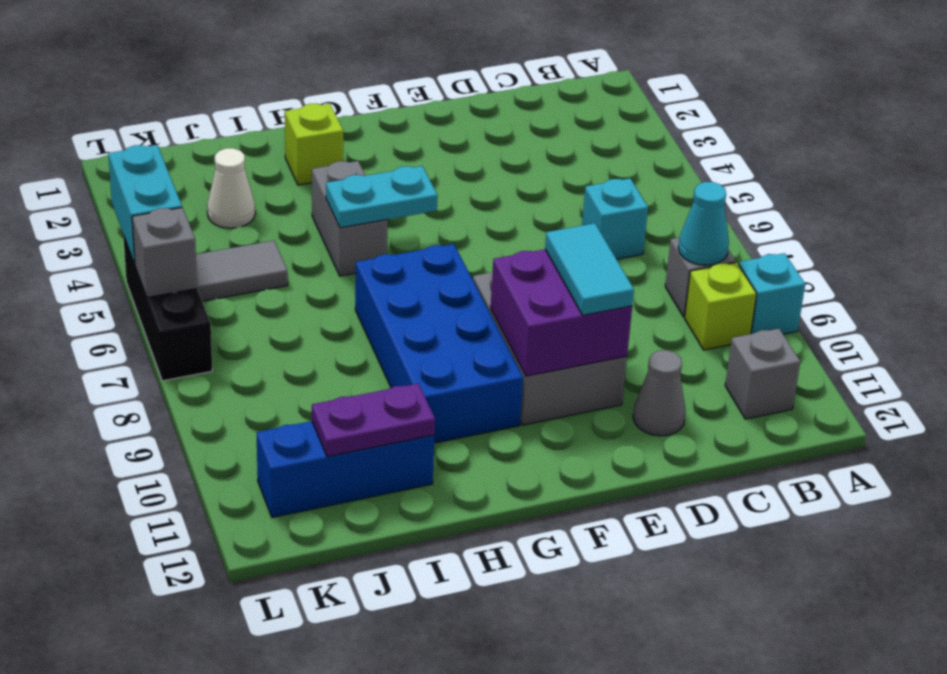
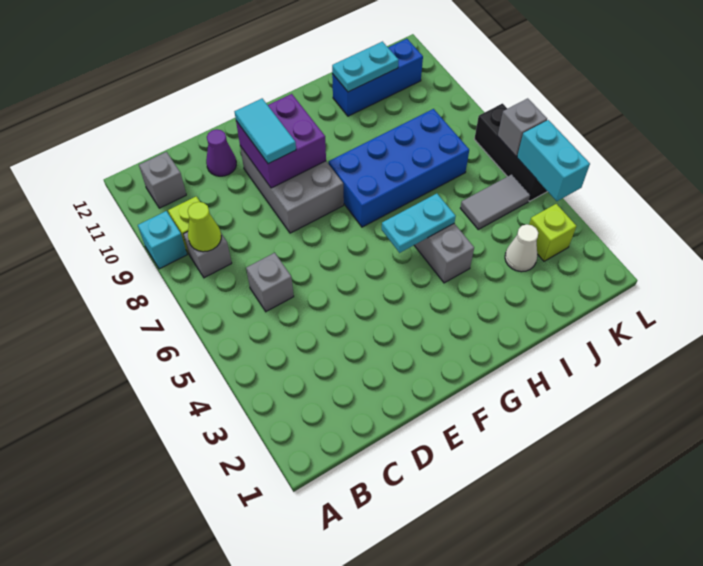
cyan 1x1 cone [678,182,729,265] -> lime 1x1 cone [188,202,221,252]
cyan 1x1 brick [582,178,648,259] -> grey 1x1 brick [246,253,294,311]
grey 1x1 cone [633,350,686,436] -> purple 1x1 cone [206,129,236,176]
blue 2x4 brick [355,244,523,443] -> blue 2x4 brick turned to [328,109,469,227]
lime 1x1 brick [285,104,343,185] -> lime 1x1 brick moved to [529,204,576,261]
purple 1x2 plate [312,384,435,457] -> cyan 1x2 plate [332,42,399,92]

